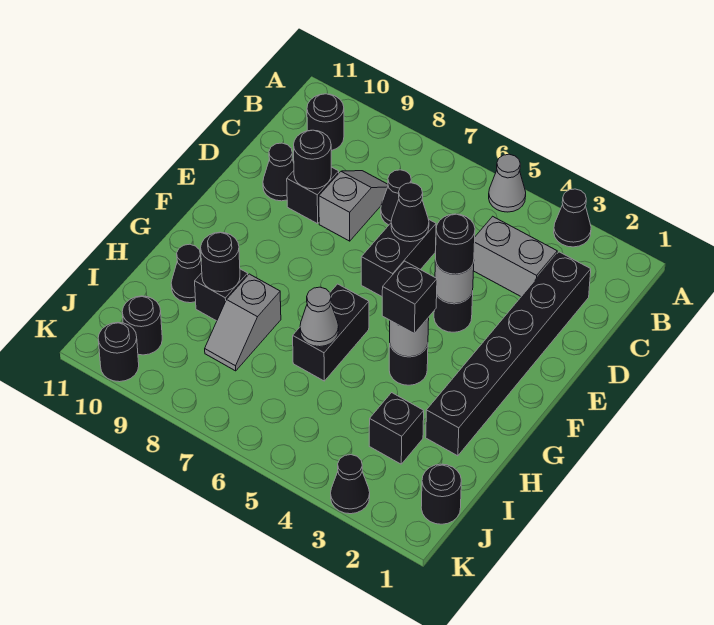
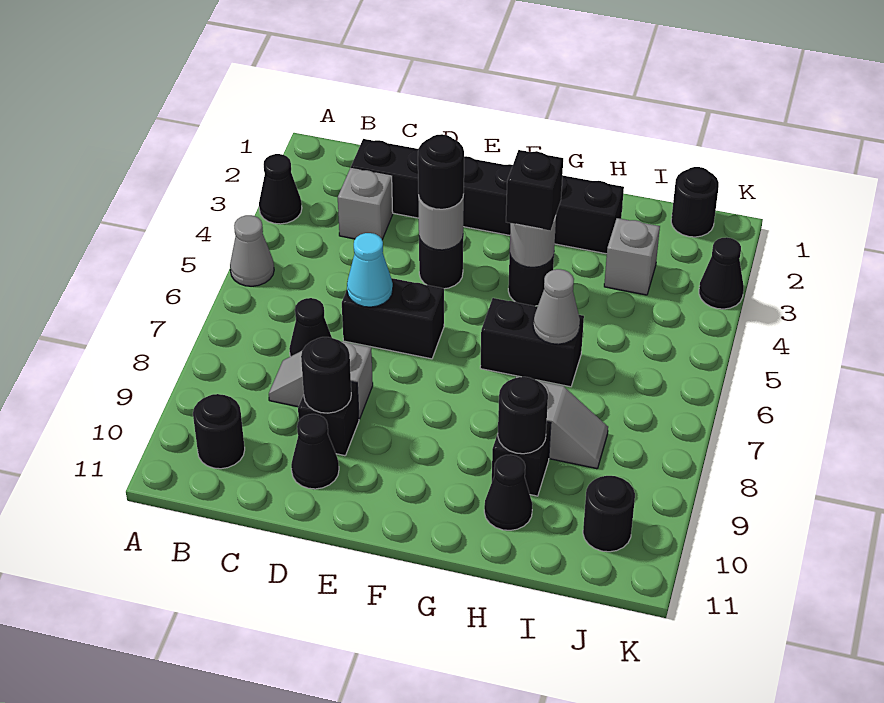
grey 1x2 brick [473,216,557,296] -> grey 1x1 brick [338,168,393,240]
black 1x1 cone [391,183,429,242] -> cyan 1x1 cone [347,233,393,307]
black 1x1 brick [369,393,424,464] -> grey 1x1 brick [604,218,660,295]
black 1x1 round brick [98,322,139,382] -> none

